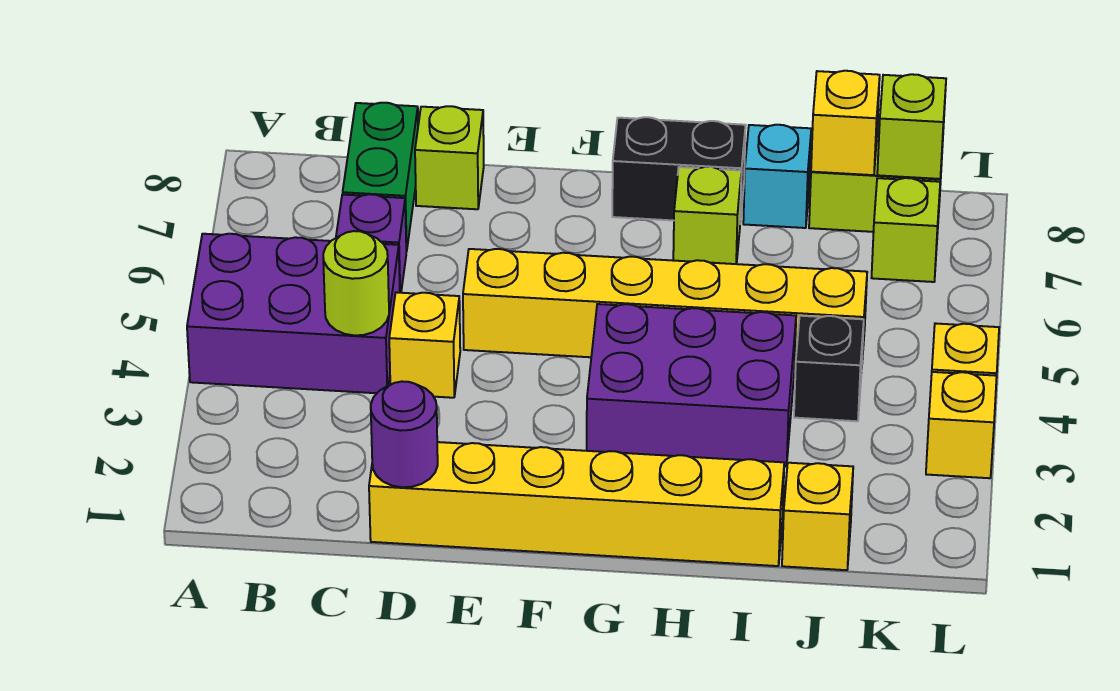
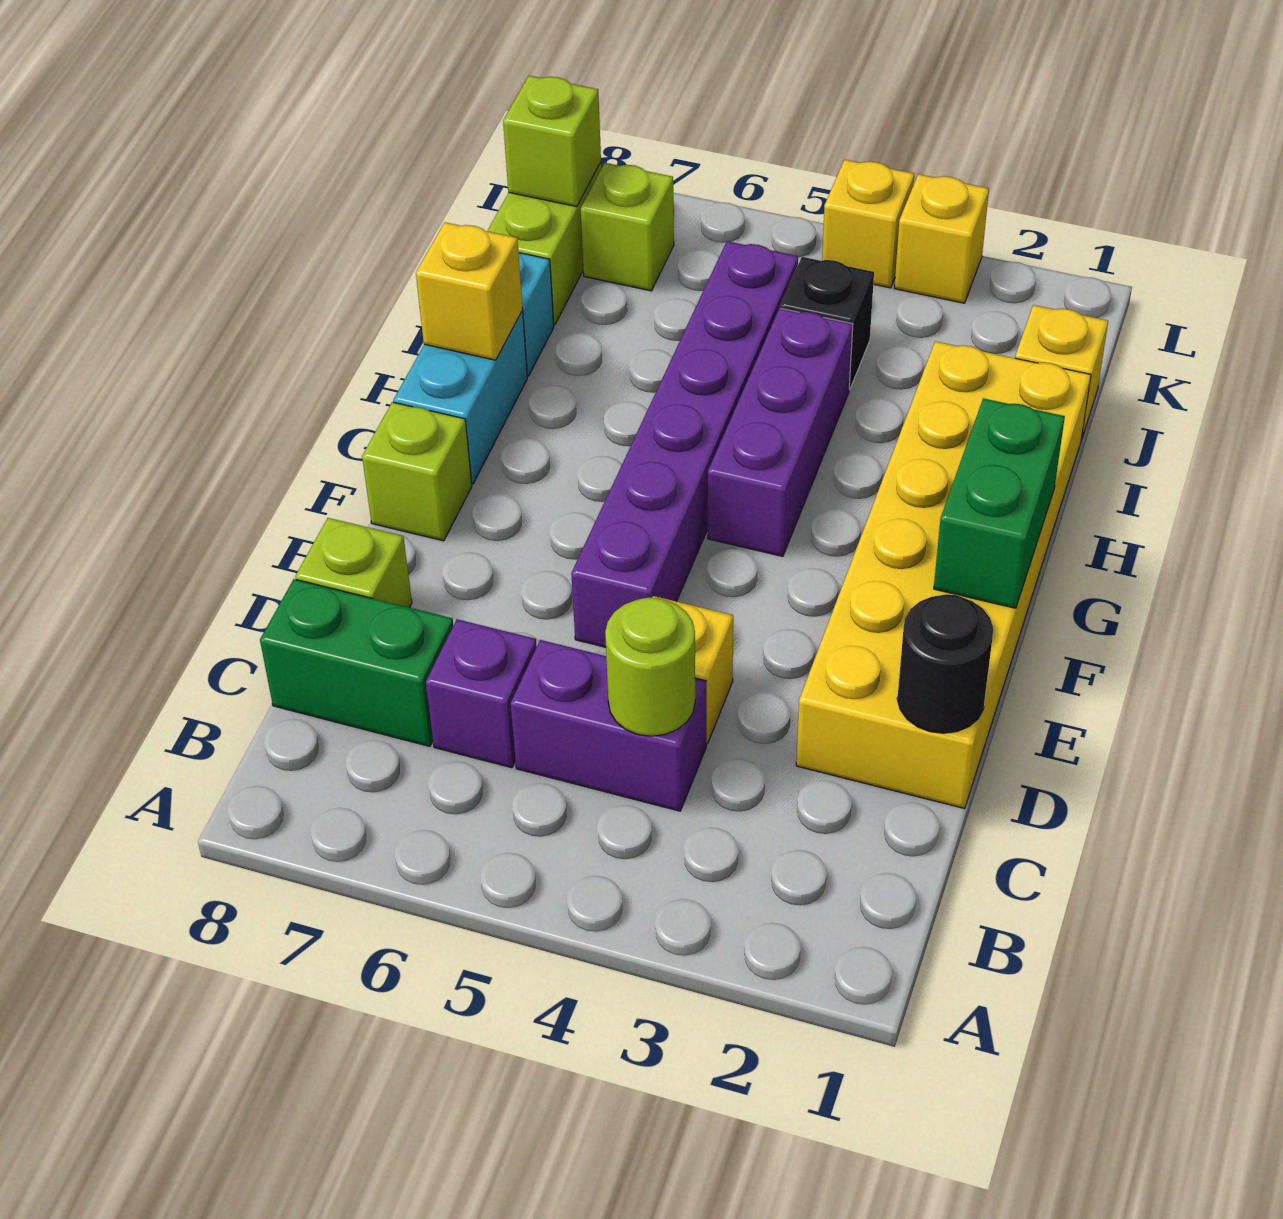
purple 2x3 brick [187,234,400,393] -> purple 1x2 brick [510,640,706,811]
yellow 1x6 brick [369,442,784,566] -> yellow 2x6 brick [796,341,1091,808]
purple 1x1 round brick [371,382,438,487] -> black 1x1 round brick [897,594,993,733]
yellow 1x6 brick [463,249,867,369] -> purple 1x6 brick [571,241,798,647]
none -> green 1x2 brick [934,398,1065,608]
purple 2x3 brick [587,304,796,466] -> purple 1x3 brick [708,308,853,556]
black 1x2 brick [612,117,746,221] -> cyan 1x2 brick [394,311,527,484]
lime 1x1 brick [673,167,741,264] -> lime 1x1 brick moved to [362,402,472,541]
yellow 1x1 brick [811,71,880,175] -> yellow 1x1 brick moved to [416,222,523,360]

